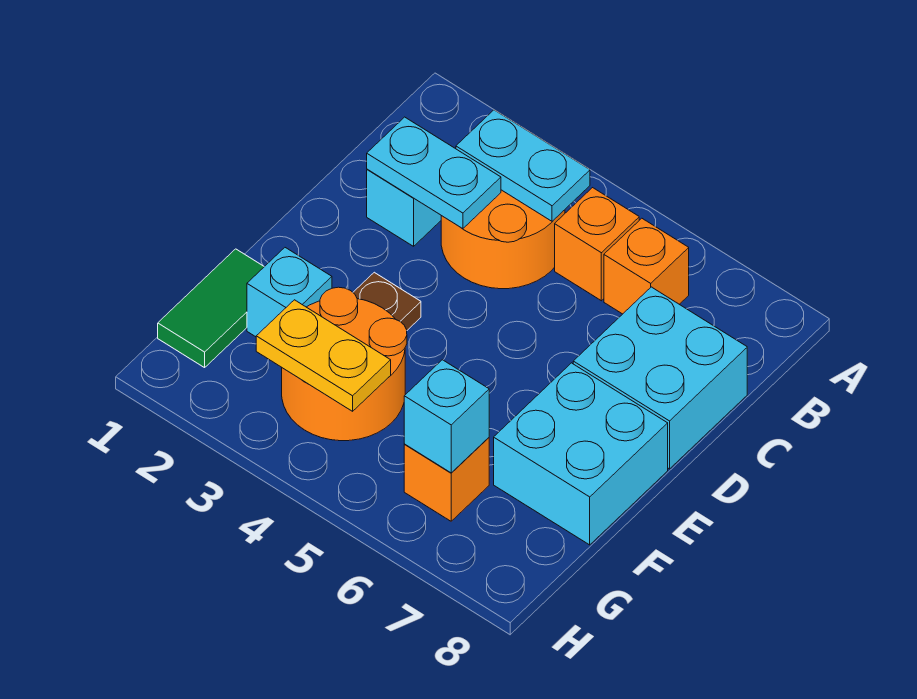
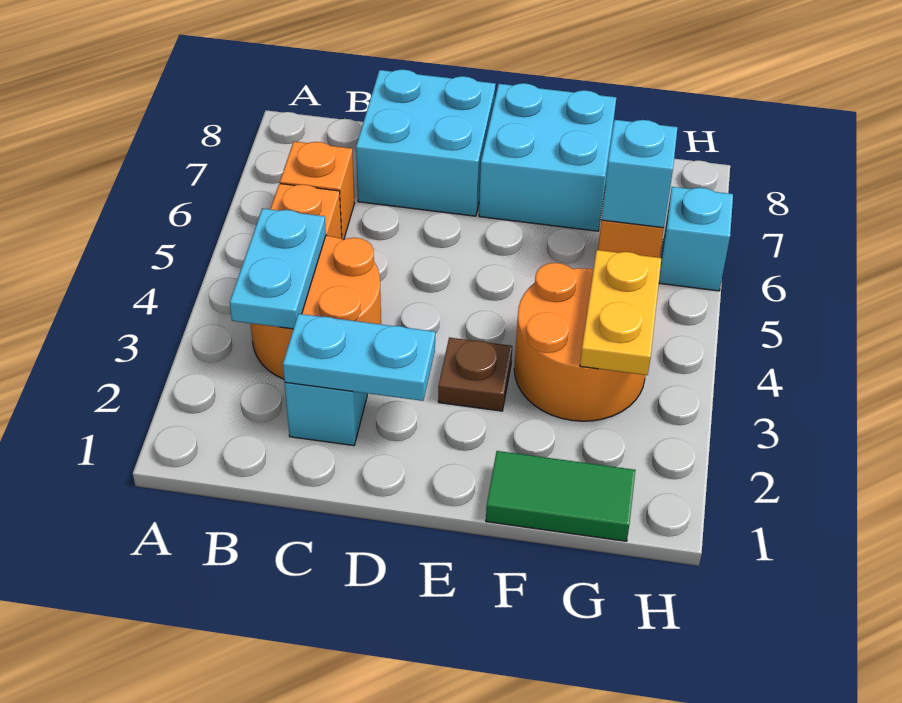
cyan 1x2 plate [367,117,501,229] -> cyan 1x2 plate turned to [283,314,435,401]
cyan 1x1 brick [247,248,332,337] -> cyan 1x1 brick moved to [659,187,733,291]

